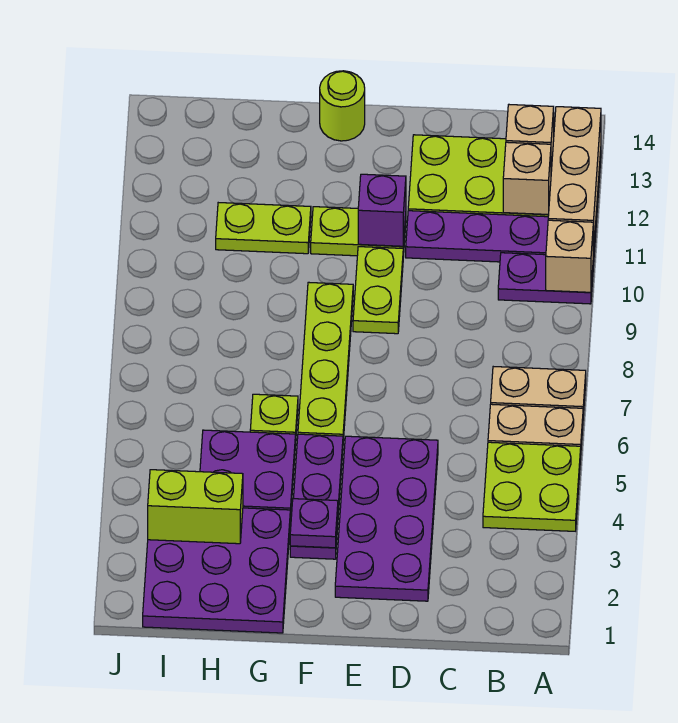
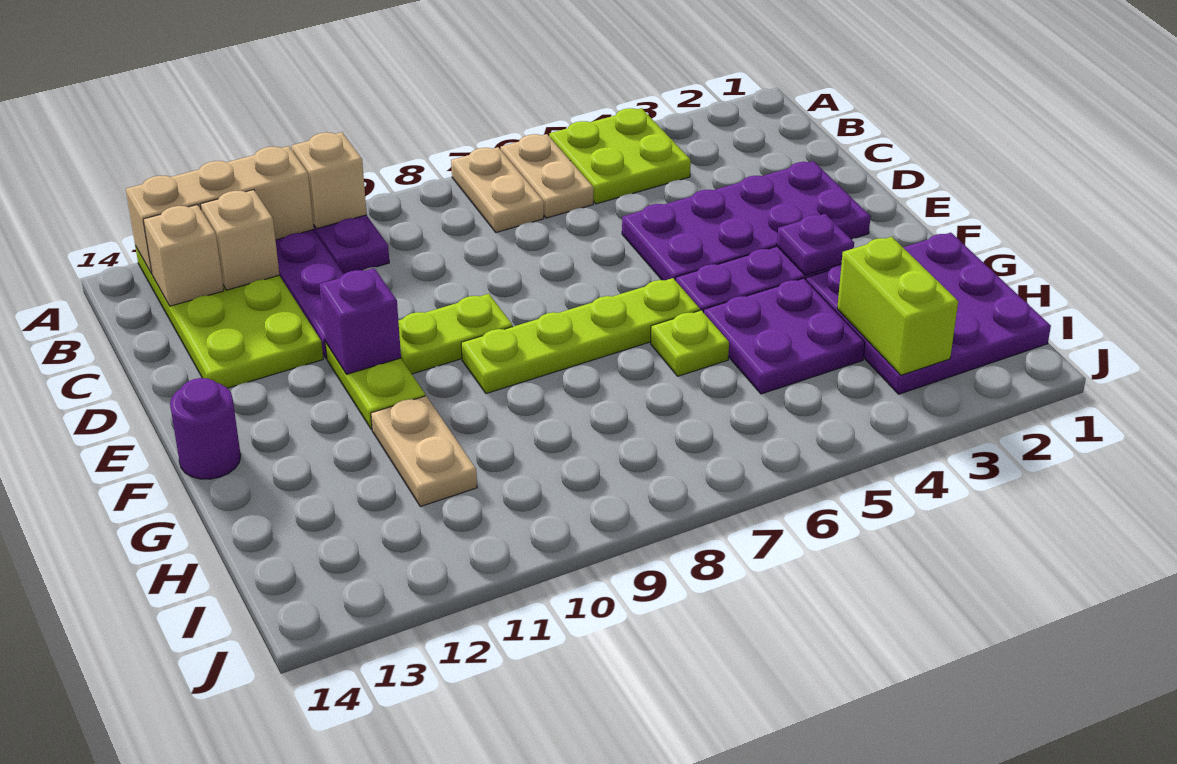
lime 1x1 round brick [320,71,365,141] -> purple 1x1 round brick [170,378,241,479]
lime 1x2 plate [216,203,311,254] -> tan 1x2 plate [371,396,477,507]

